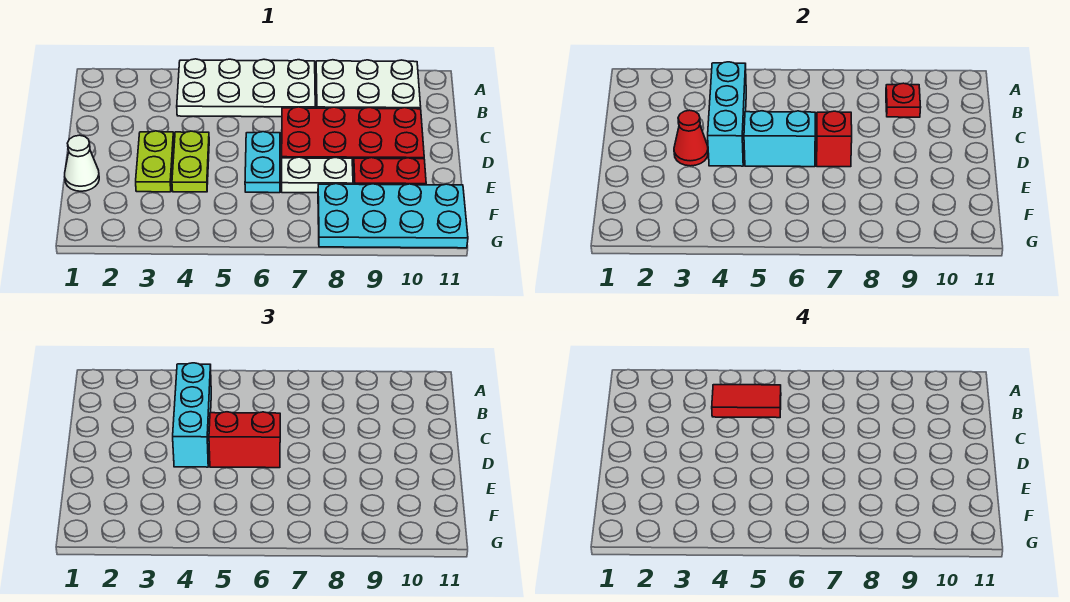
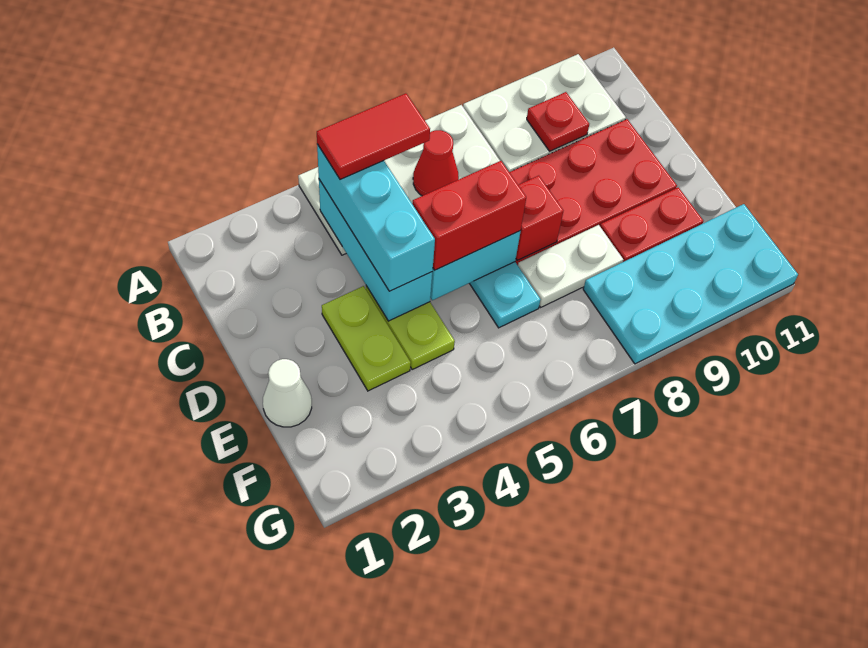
red 1x1 cone [674,110,708,166] -> red 1x1 cone moved to [413,130,459,196]

